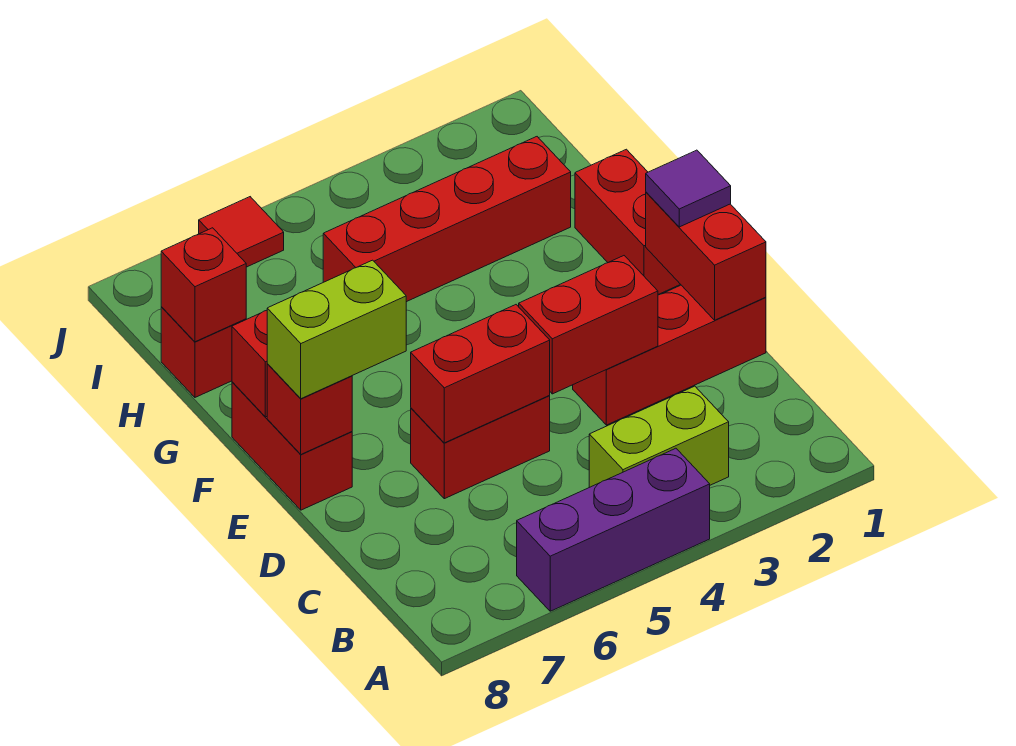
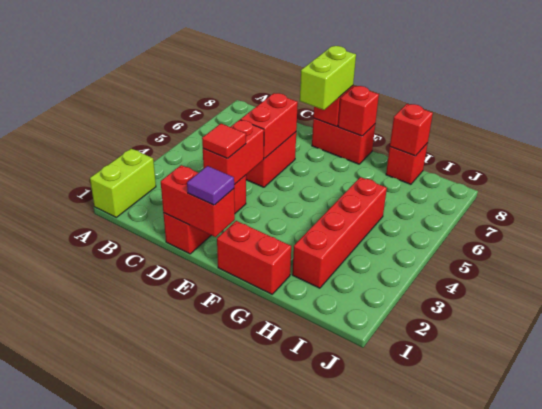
purple 1x3 brick [517,448,710,611] -> none
lime 1x2 brick [589,386,729,487] -> lime 1x2 brick moved to [90,149,156,217]
red 1x1 tile [199,197,284,267] -> red 1x1 tile moved to [202,124,246,159]

